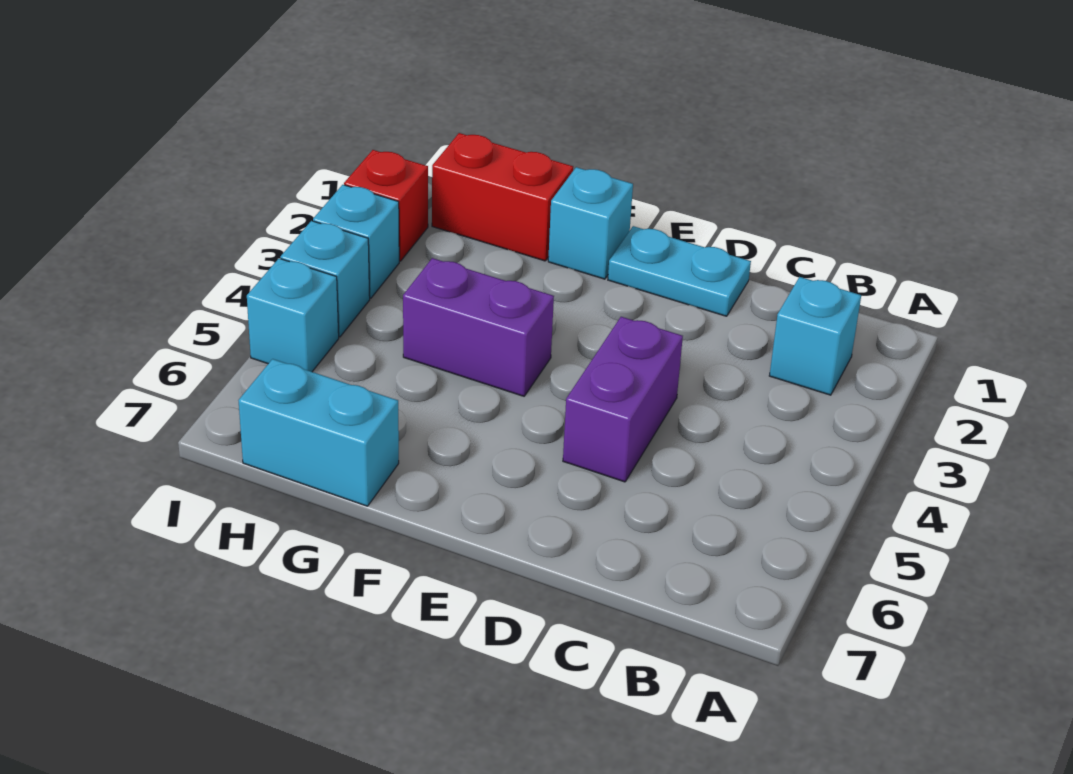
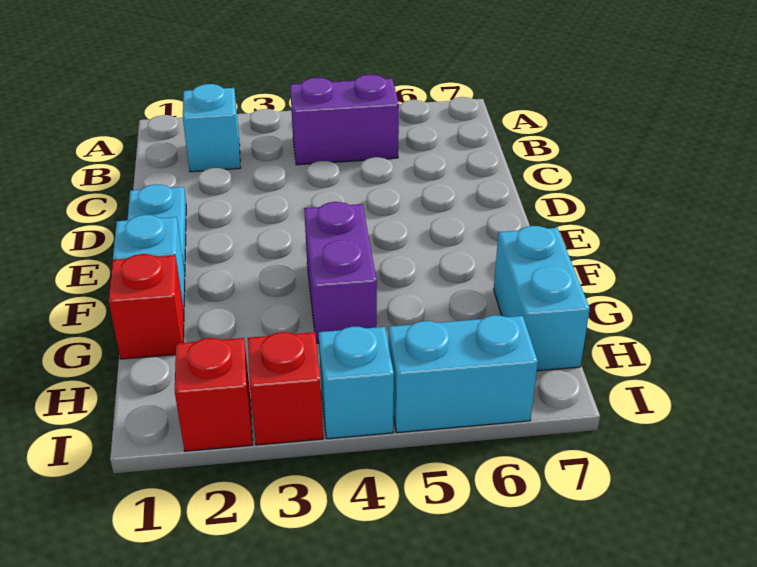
purple 1x2 brick [563,317,683,482] -> purple 1x2 brick moved to [290,74,399,165]
red 1x2 brick [432,133,573,261] -> red 1x1 brick [109,254,184,359]
cyan 1x1 brick [313,185,399,298] -> red 1x1 brick [248,332,323,445]
cyan 1x1 brick [247,258,339,372] -> cyan 1x2 brick [388,315,538,433]

